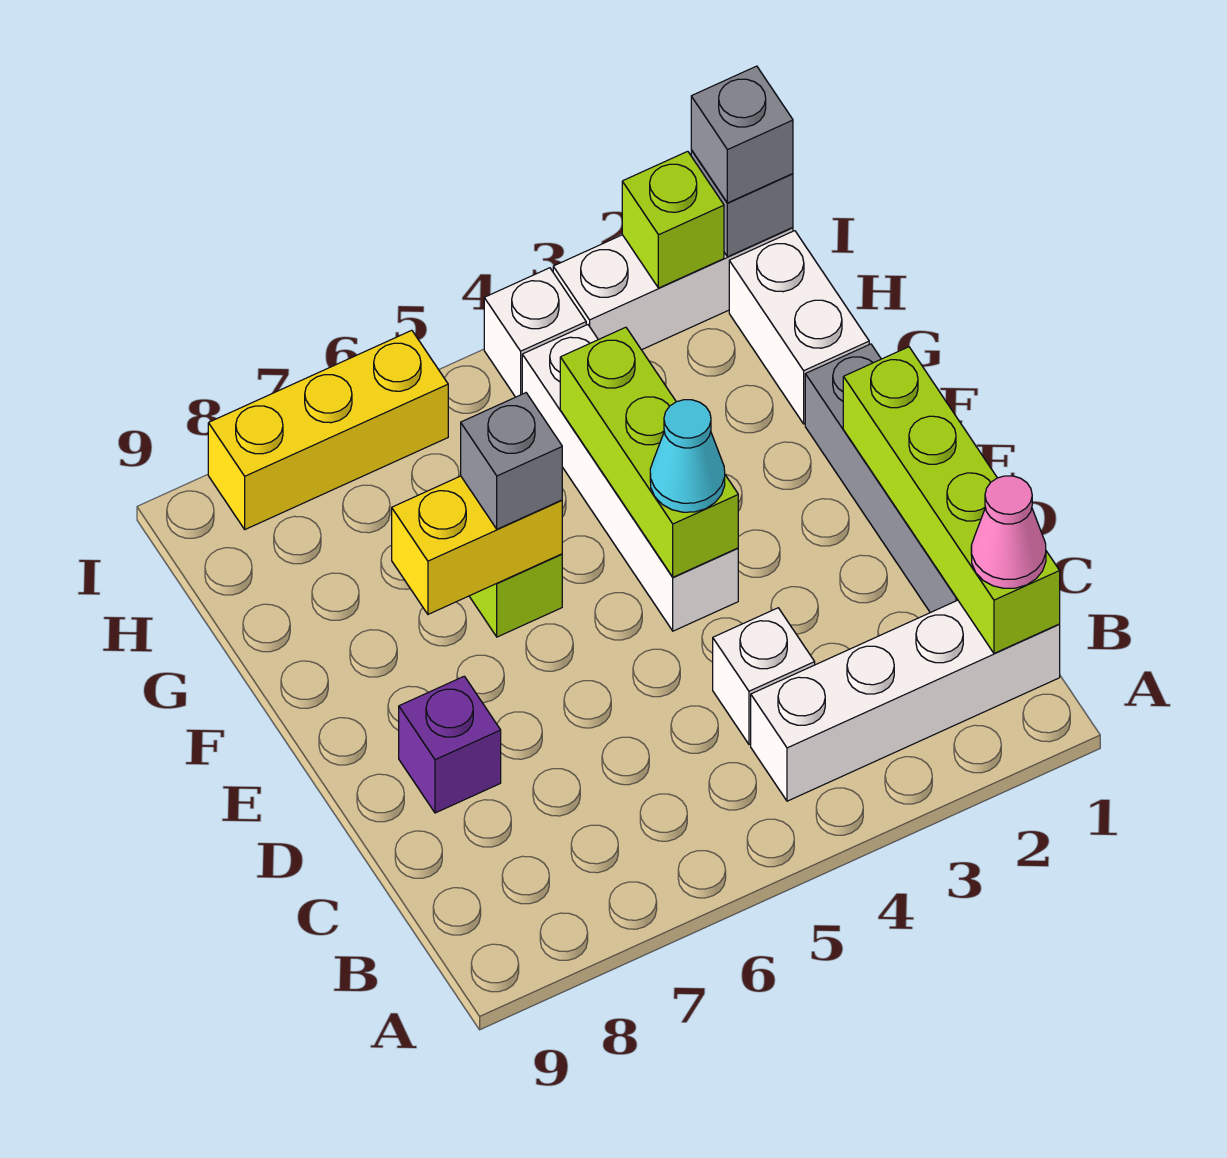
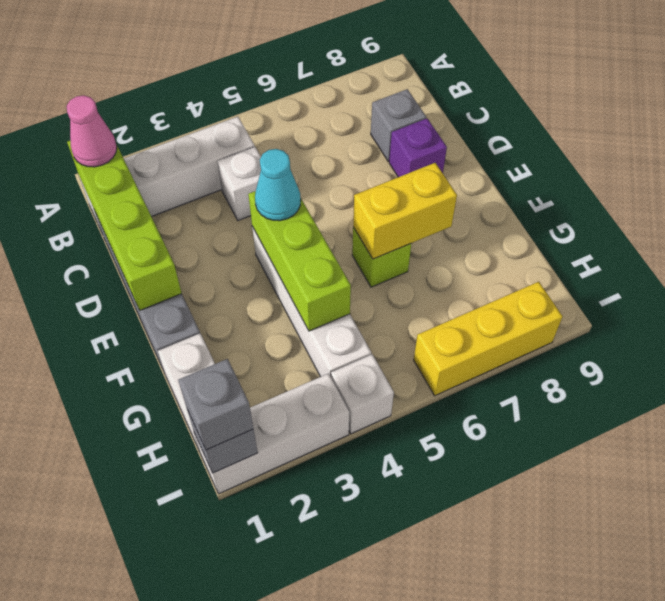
grey 1x1 brick [461,393,562,529] -> grey 1x1 brick moved to [371,89,426,162]
lime 1x1 brick [622,151,724,288] -> none

